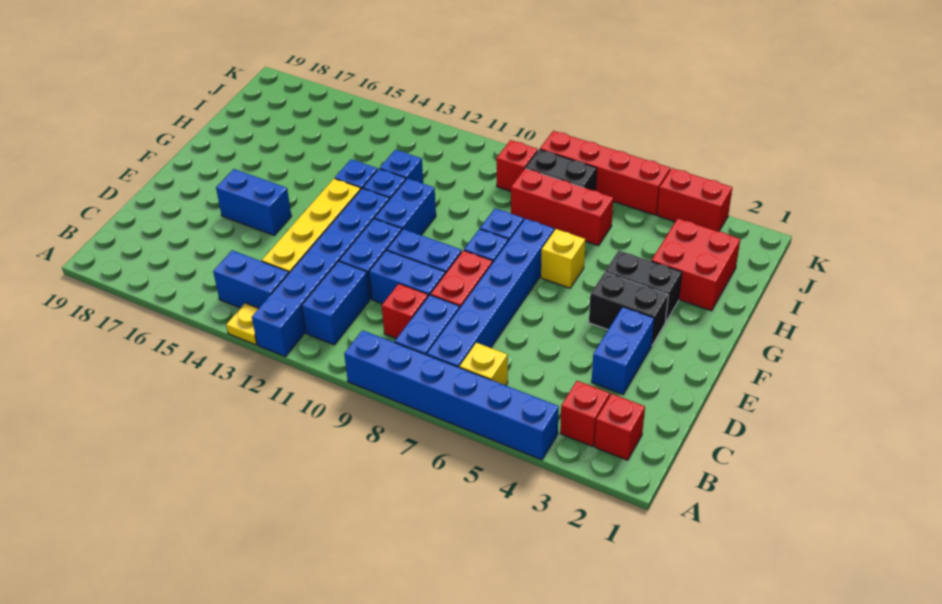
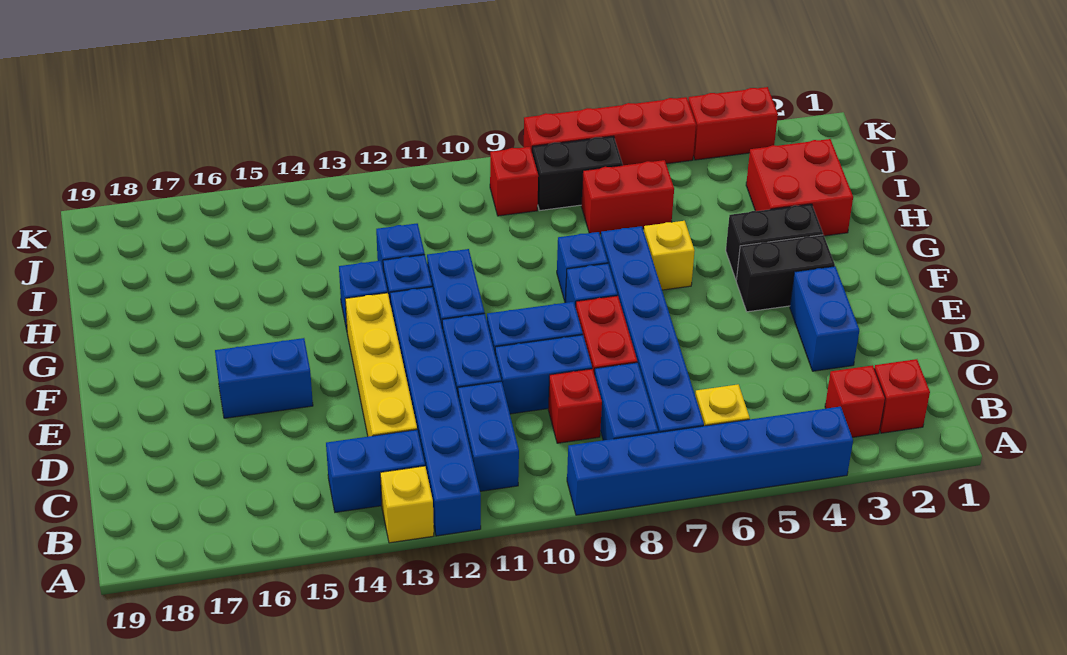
yellow 1x1 plate [226,303,259,345] -> yellow 1x1 brick [380,466,434,543]
red 1x3 brick [511,168,613,246] -> red 1x2 brick [581,160,674,234]

